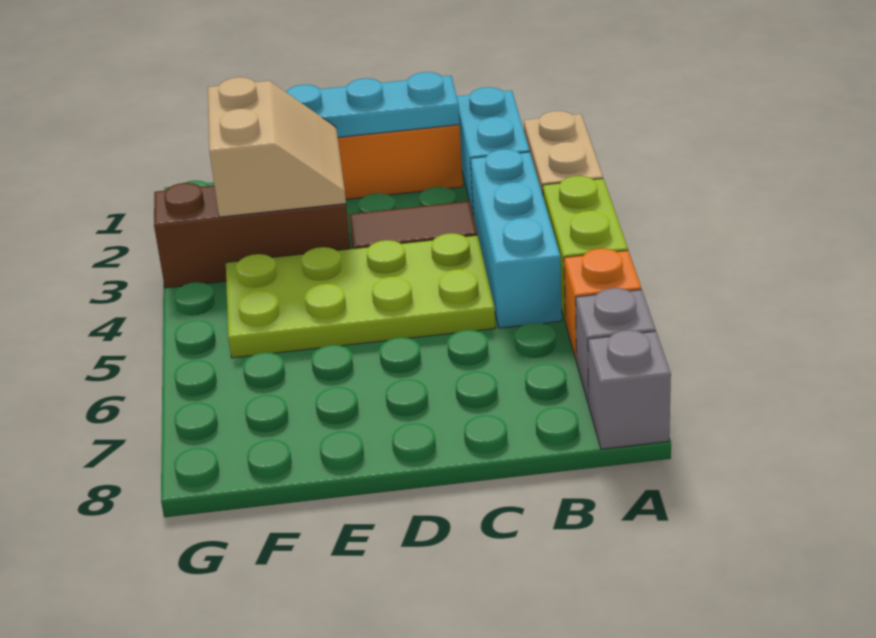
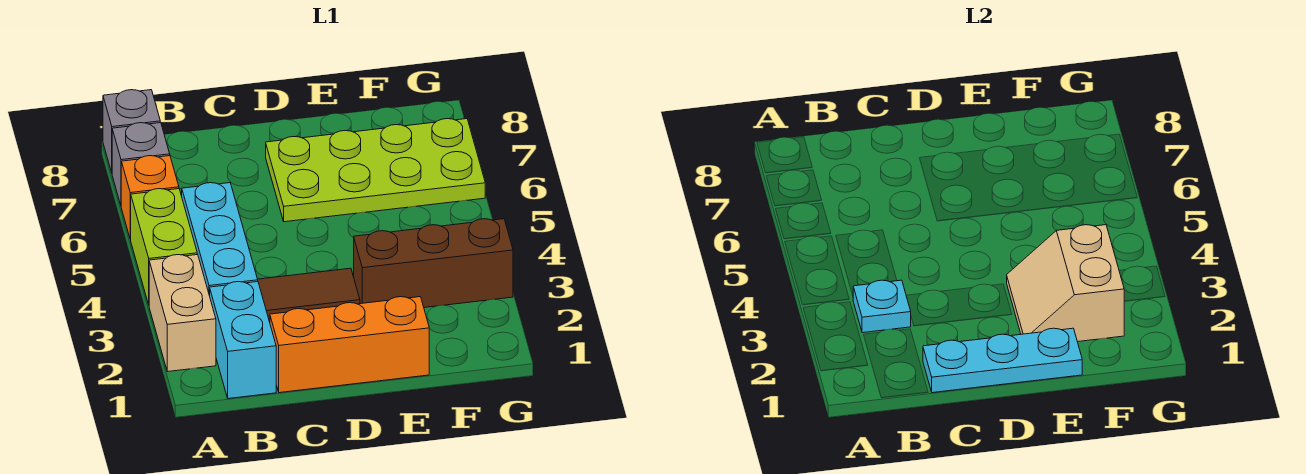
none -> cyan 1x1 plate [853,280,911,333]
lime 2x4 plate [226,233,495,358] -> lime 2x4 plate moved to [266,119,485,222]

